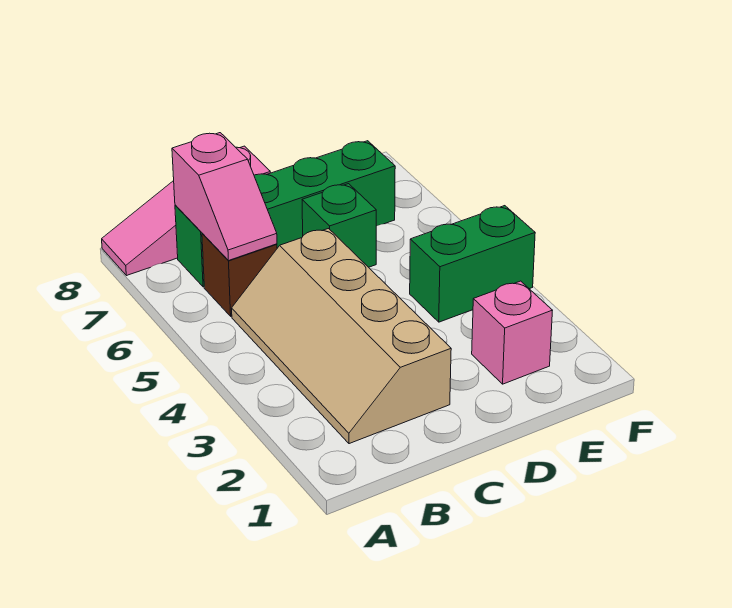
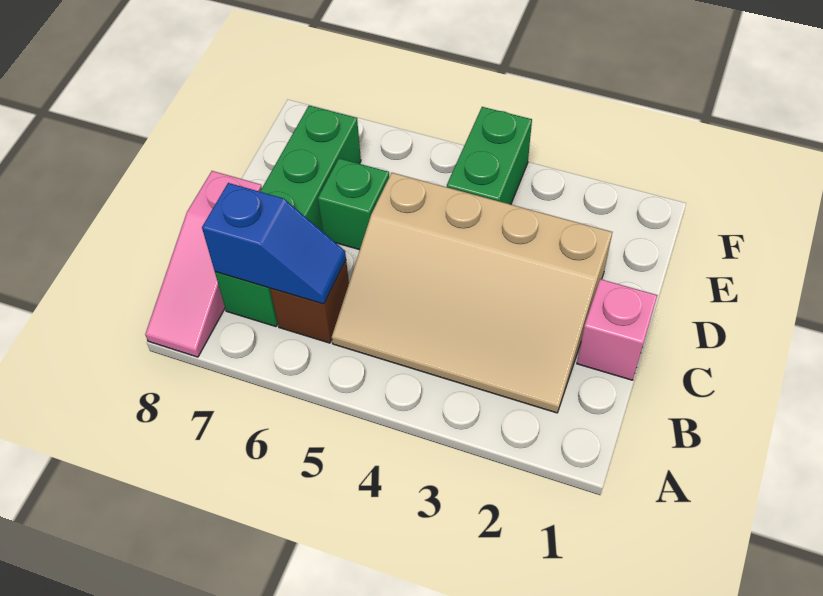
tan 2x4 slope [232,229,451,444] -> tan 3x4 slope [332,173,612,413]
pink 1x2 slope [172,133,277,261] -> blue 1x2 slope [202,183,346,304]
pink 1x1 brick [472,281,552,384] -> pink 1x1 brick moved to [577,279,658,380]

